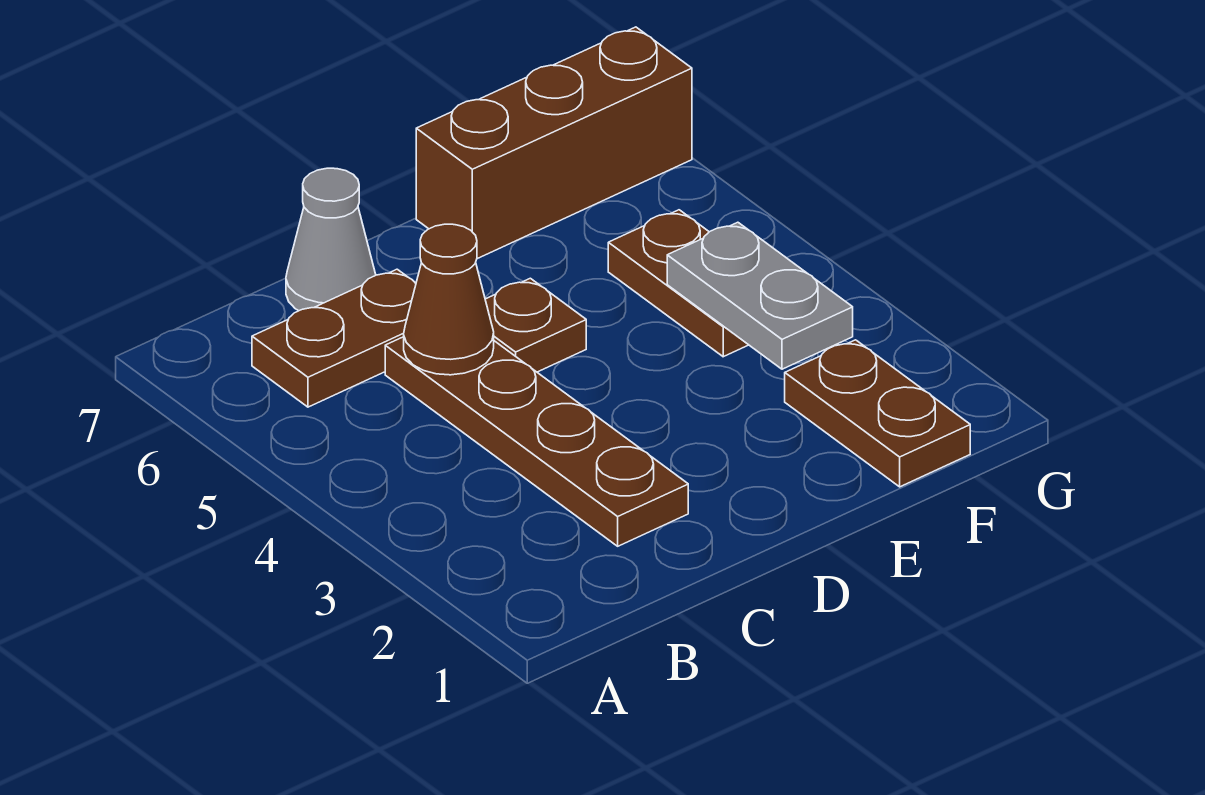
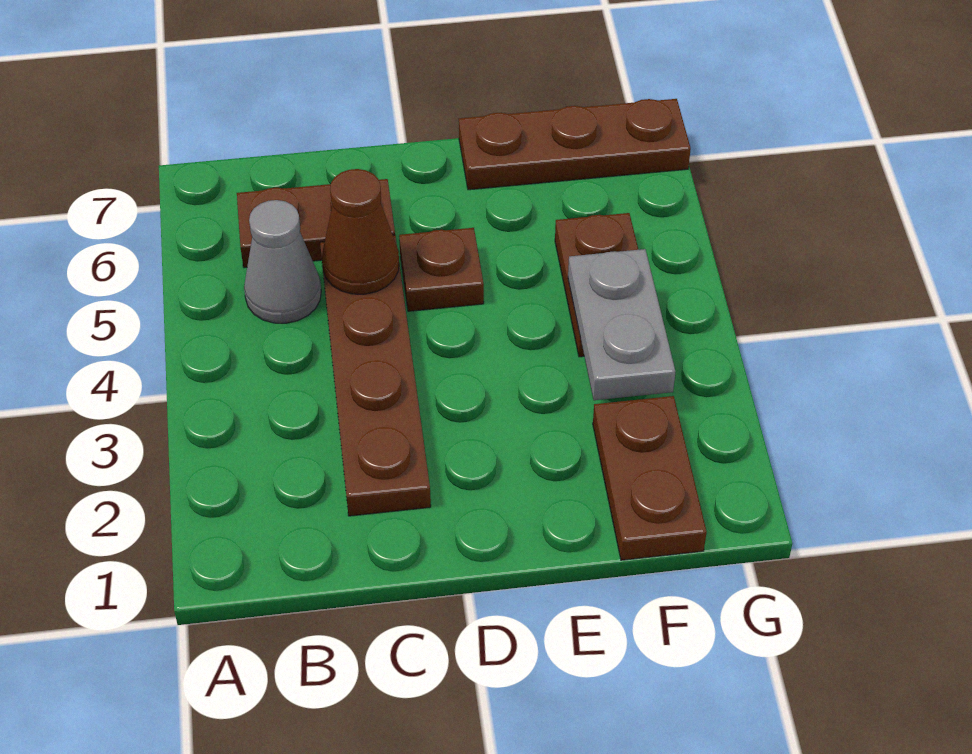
grey 1x1 cone [286,168,376,311] -> grey 1x1 cone moved to [244,200,321,323]
brown 1x3 brick [416,27,692,259] -> brown 1x3 plate [459,99,691,190]

